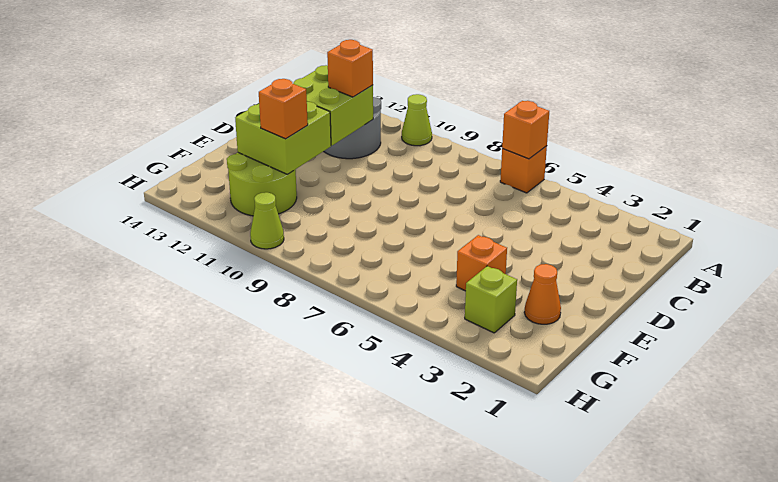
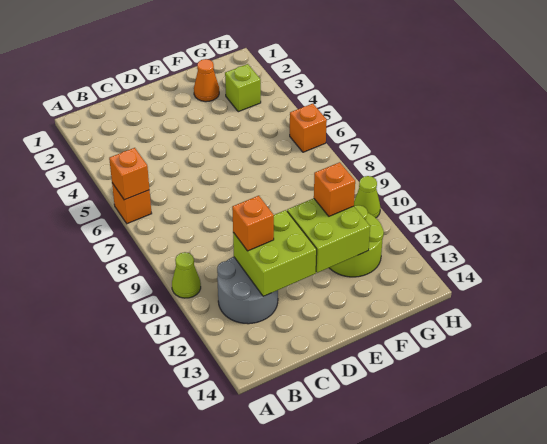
orange 1x1 brick [456,235,507,291] -> orange 1x1 brick moved to [290,104,327,152]

